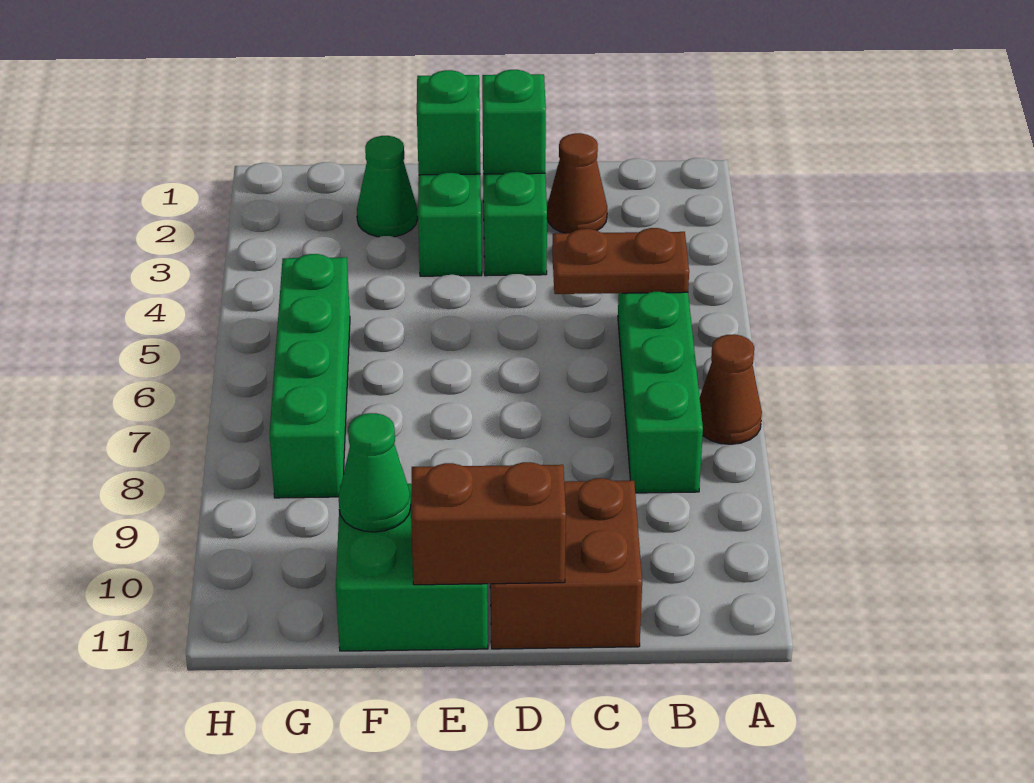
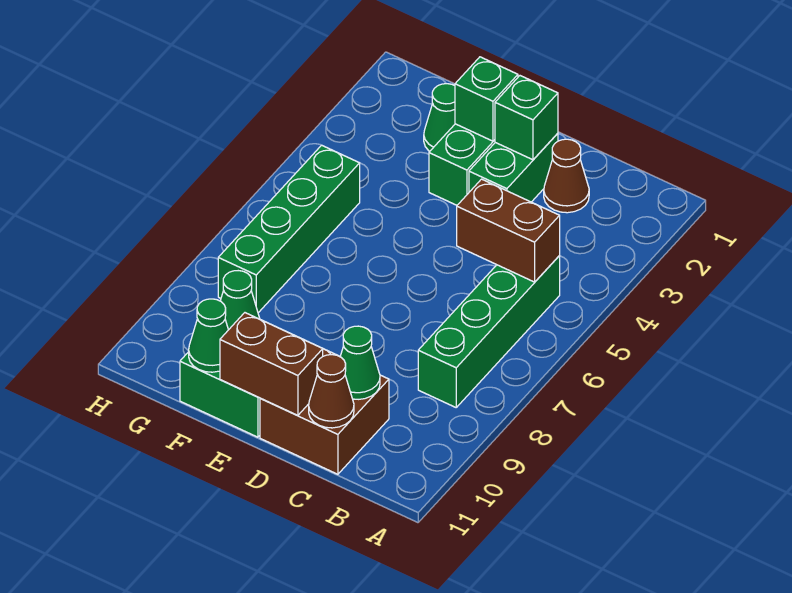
brown 1x1 cone [700,334,762,444] -> brown 1x1 cone moved to [309,355,354,428]
brown 1x2 plate [552,228,689,294] -> brown 1x2 brick [457,179,560,282]
none -> green 1x1 cone [340,326,380,399]
none -> green 1x1 cone [189,299,228,372]

